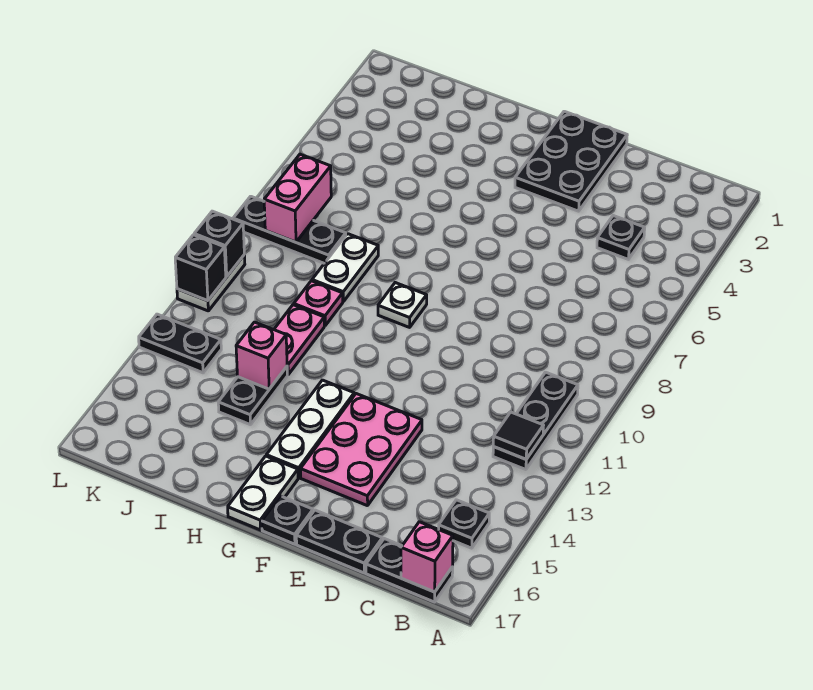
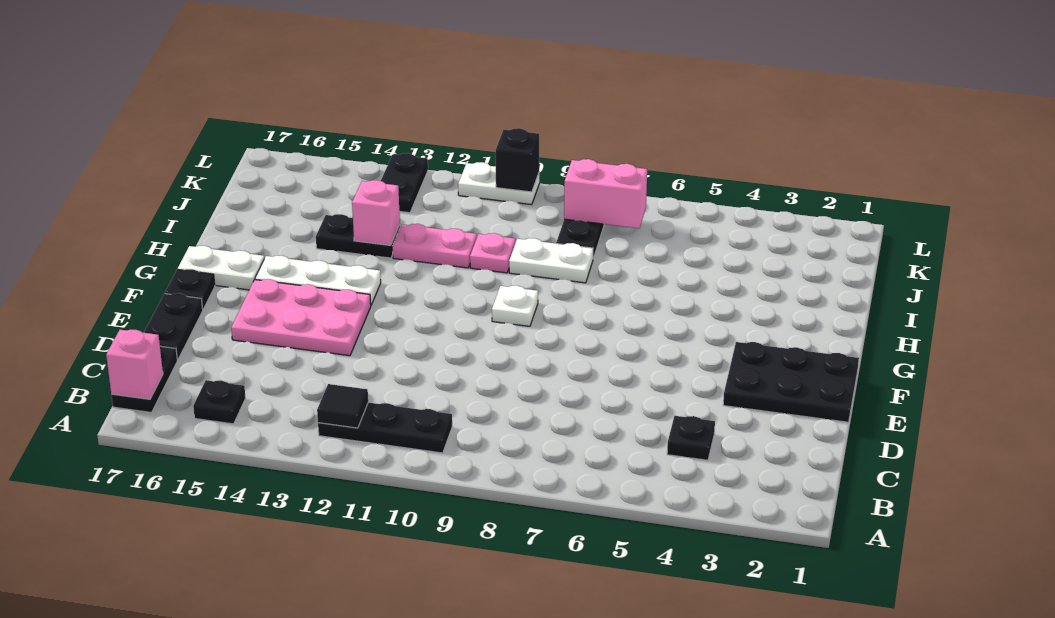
black 1x1 brick [175,235,226,301] -> none

